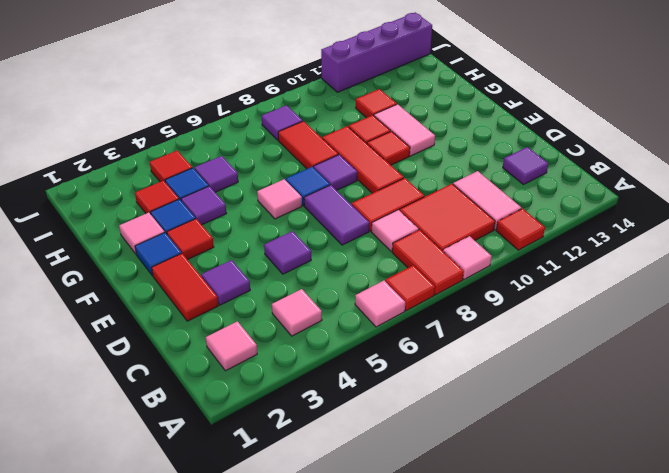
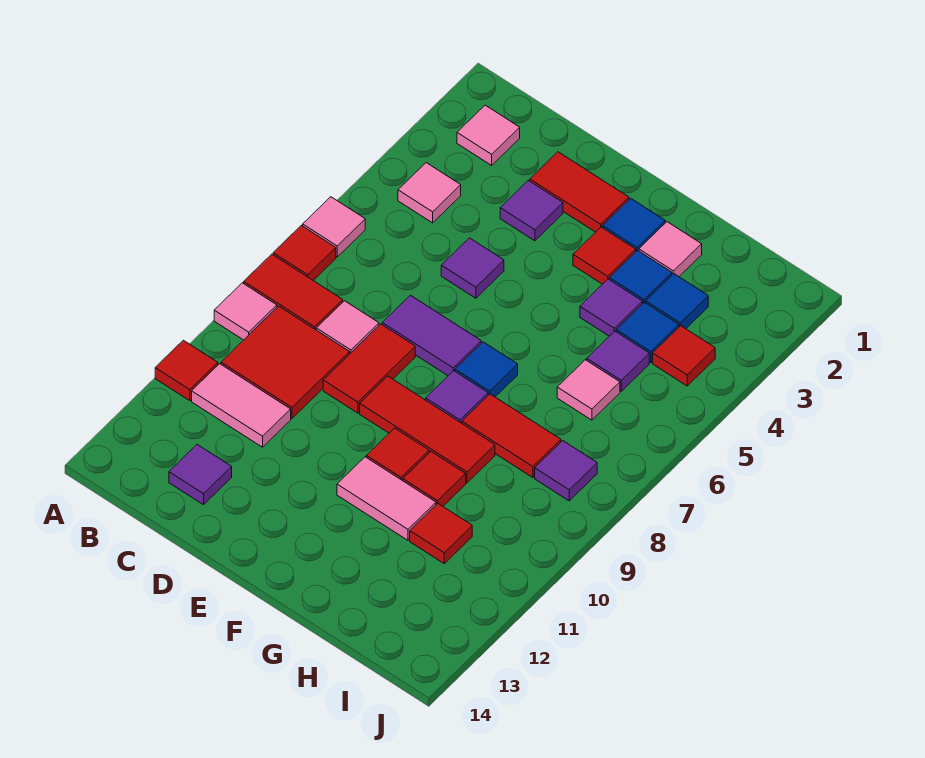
pink 1x1 tile [257,179,302,219] -> pink 1x1 tile moved to [557,360,620,420]
red 1x1 tile [135,181,179,214] -> blue 1x1 tile [646,274,708,329]
purple 1x4 brick [321,12,432,92] -> none

